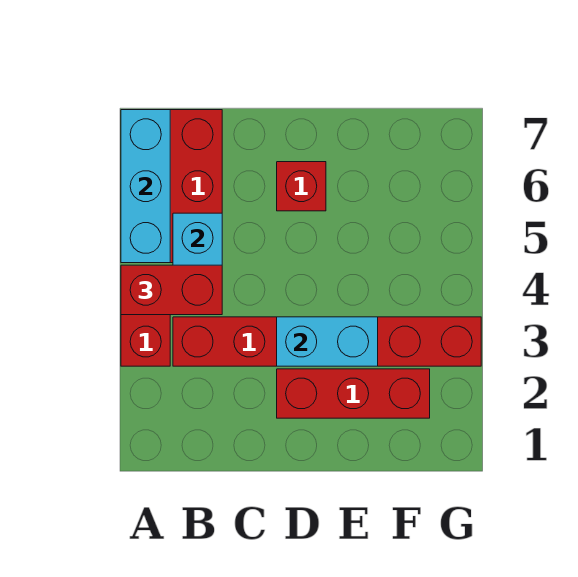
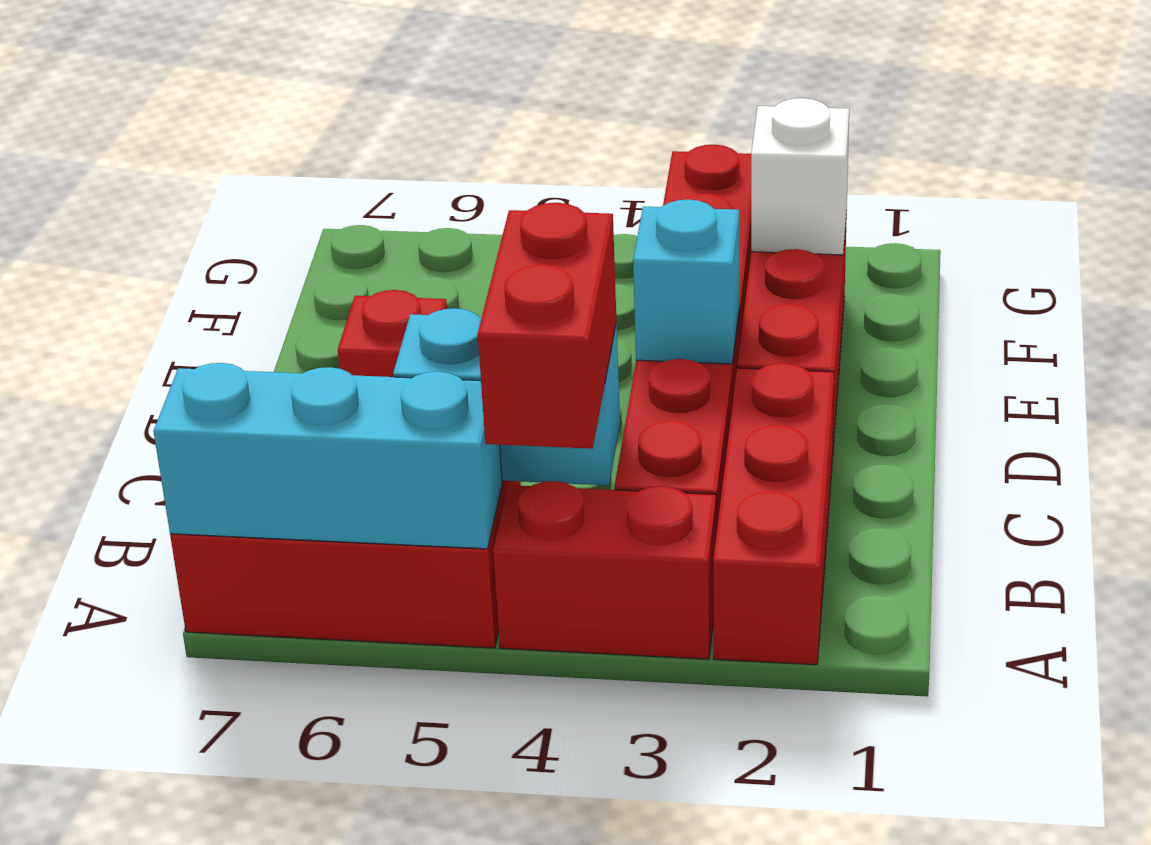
none -> red 1x3 brick [713,363,834,665]
cyan 1x2 brick [277,317,378,366] -> cyan 1x1 brick [633,200,739,364]
none -> white 1x1 brick [751,98,849,255]

